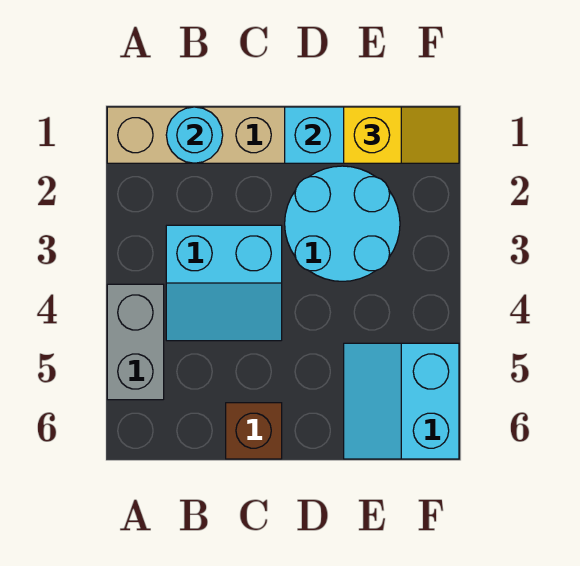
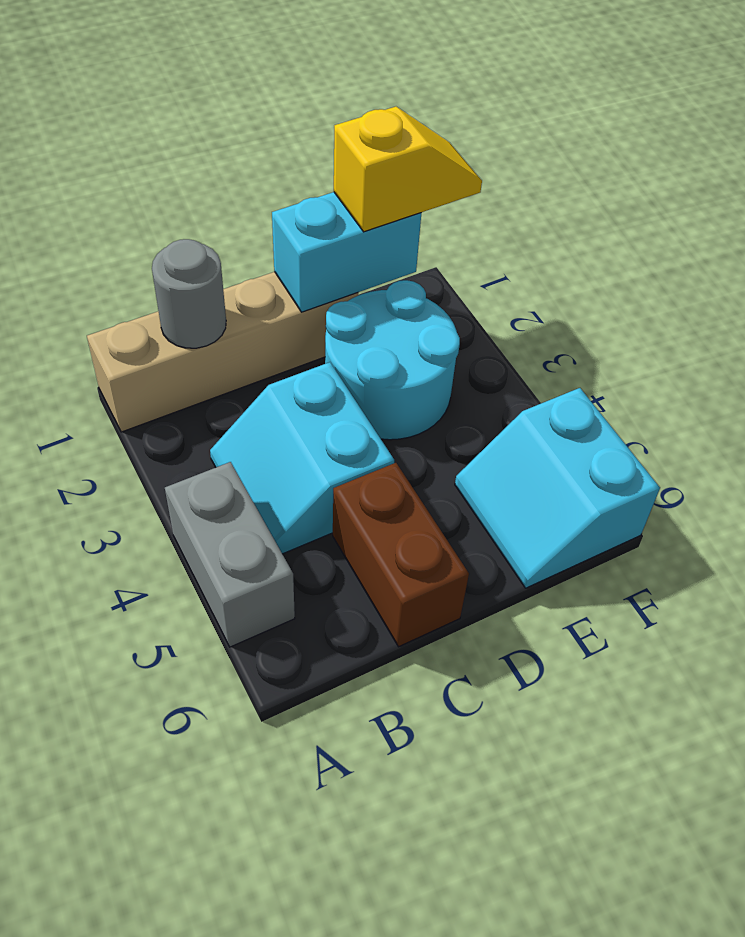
cyan 1x1 round brick [166,107,223,163] -> grey 1x1 round brick [152,239,226,348]
cyan 2x2 slope [166,225,282,341] -> cyan 2x2 slope turned to [210,362,394,554]
brown 1x1 brick [226,403,282,459] -> brown 1x2 brick [333,463,469,647]

